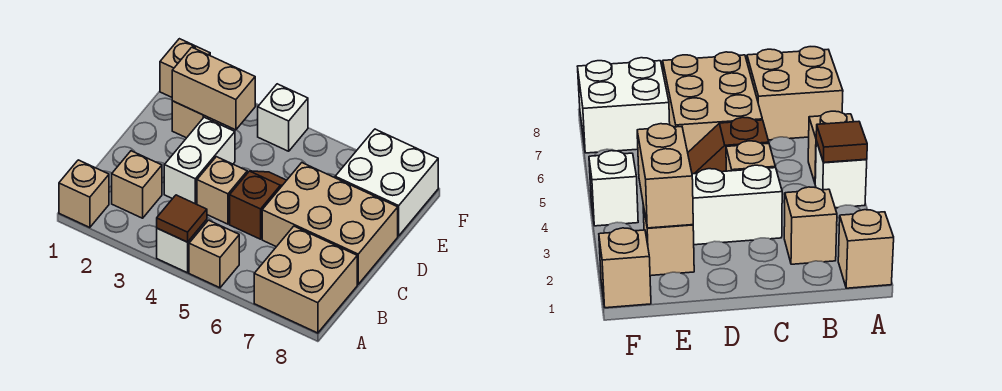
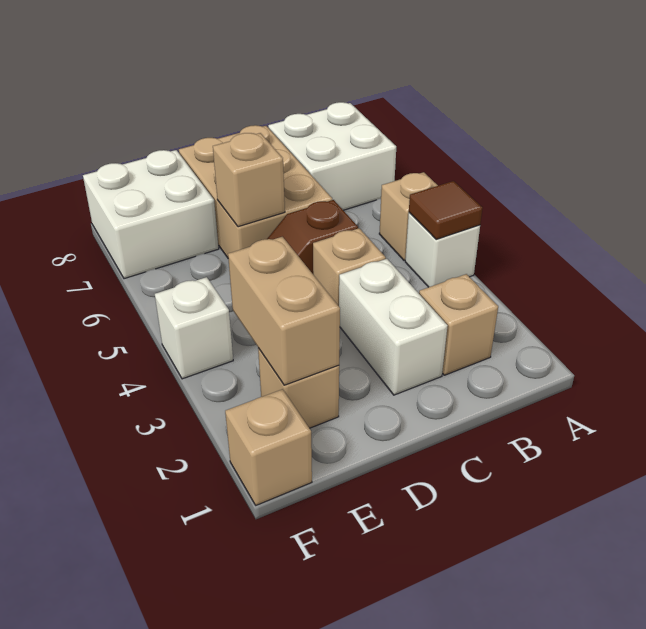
tan 1x1 brick [59,160,109,228] -> tan 1x1 brick moved to [213,133,285,227]
tan 2x2 brick [254,226,357,333] -> white 2x2 brick [268,102,396,210]
white 1x2 brick [164,117,235,204] -> white 1x2 brick turned to [339,259,448,395]

